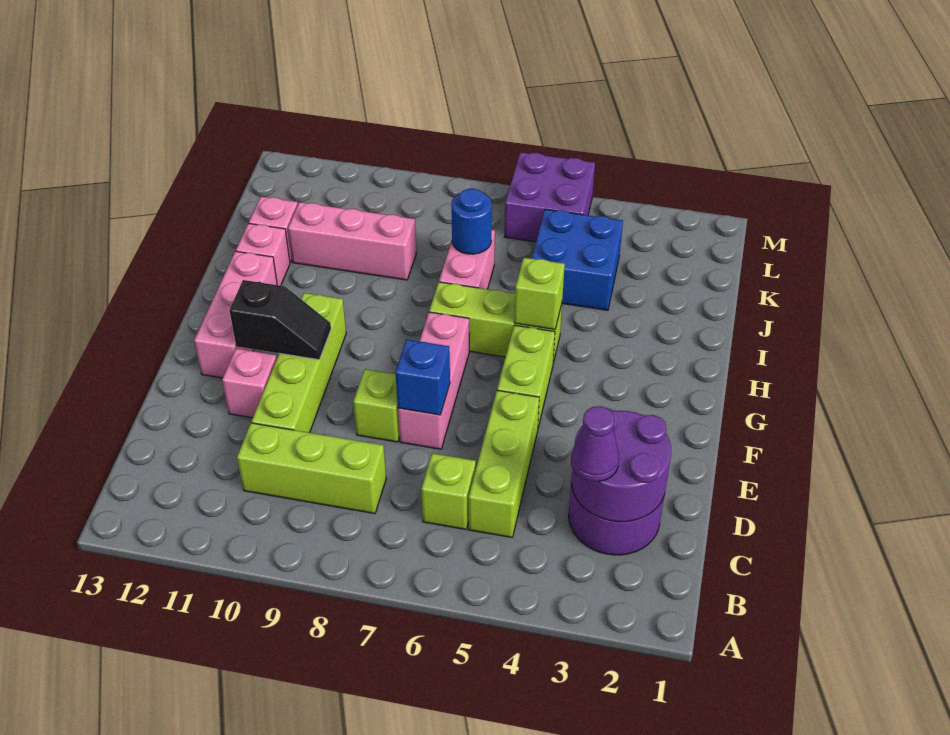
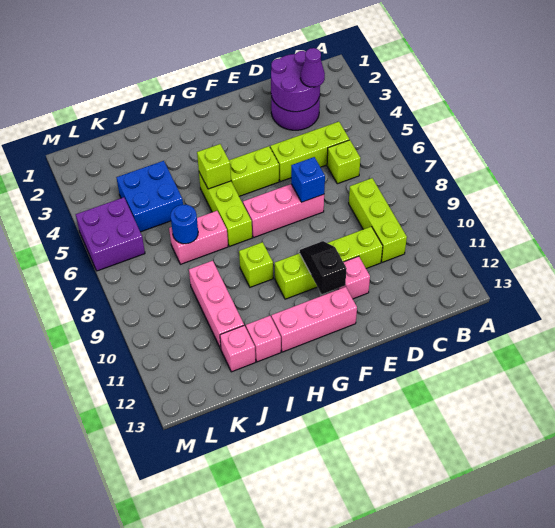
lime 1x1 brick [353,369,400,442] -> lime 1x1 brick moved to [239,242,273,287]

